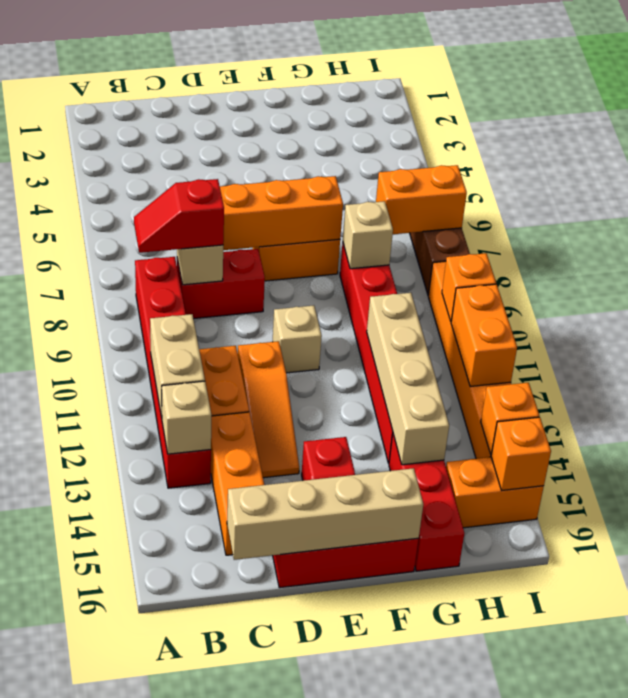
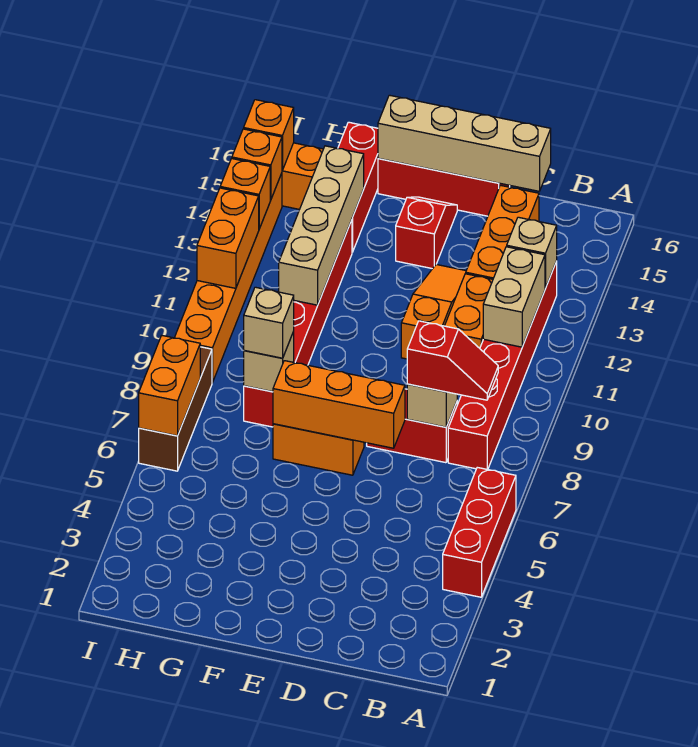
none -> red 1x3 brick [443,467,516,597]
tan 1x1 brick [273,305,322,373] -> tan 1x1 brick moved to [244,287,294,358]
orange 1x2 brick [376,165,467,234] -> orange 1x2 brick turned to [139,336,200,436]
orange 1x1 brick [442,253,496,322] -> orange 1x1 brick moved to [220,159,270,229]

